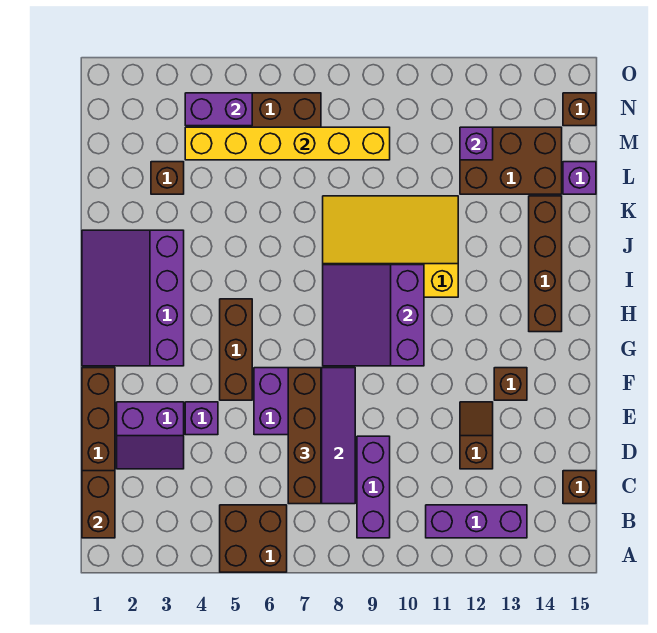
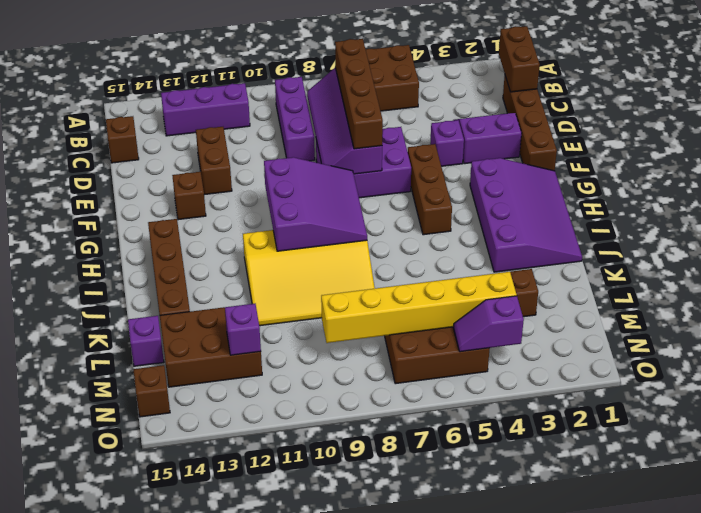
brown 1x2 slope [460,402,493,469] -> brown 1x2 brick [196,127,232,195]
purple 1x2 brick [185,93,252,126] -> purple 1x2 slope [453,296,524,352]

